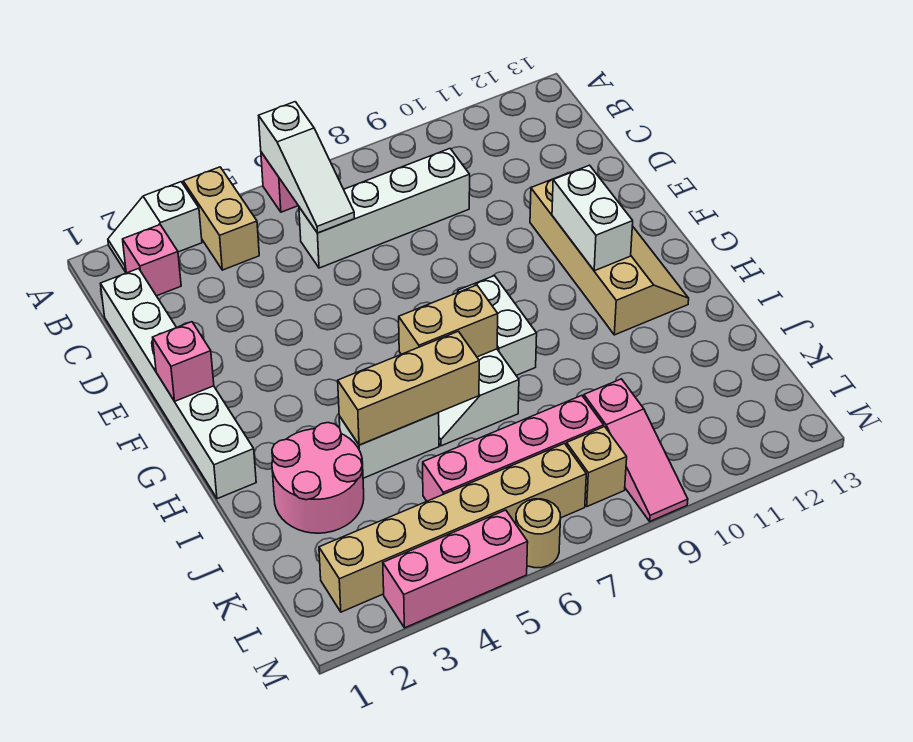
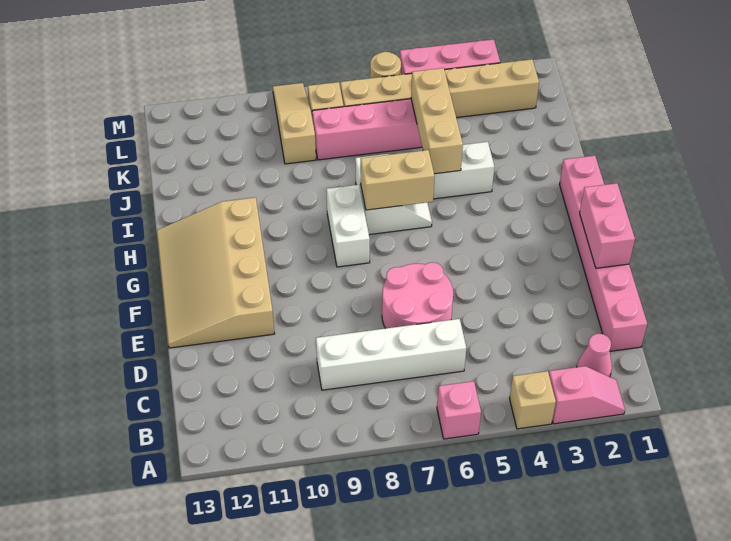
white 1x2 slope [108,182,202,272] -> pink 1x2 slope [549,366,625,424]
tan 1x2 brick [183,167,259,270] -> tan 1x1 brick [510,371,556,429]
white 1x3 slope [259,102,354,233] -> none
pink 1x1 brick [123,225,181,296] -> pink 1x1 cone [577,334,612,377]
white 1x6 brick [100,268,256,499] -> pink 1x6 brick [560,156,647,351]
tan 2x4 slope [530,173,689,335] -> tan 3x4 slope [157,197,275,348]
pink 1x1 brick [153,322,214,401] -> pink 1x2 brick [580,183,635,268]
white 1x2 brick [552,165,633,271] -> none
pink 2x2 round brick [272,423,364,533] -> pink 2x2 round brick moved to [382,262,453,328]
tan 1x3 brick [338,331,479,445] -> tan 1x3 brick turned to [411,68,463,174]
pink 1x3 slope [584,379,688,521] -> tan 1x3 slope [273,83,316,164]

